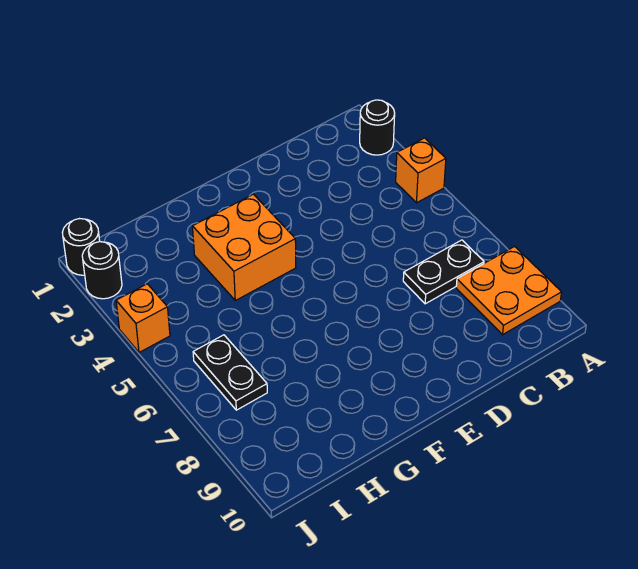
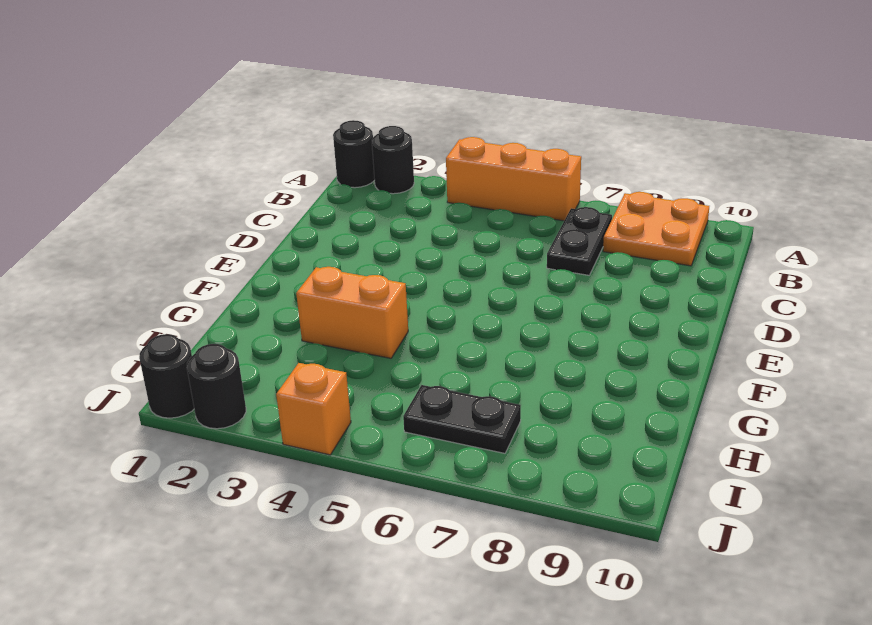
none -> black 1x1 round brick [333,120,375,188]
orange 1x1 brick [396,138,446,203] -> orange 1x3 brick [446,137,581,221]
orange 2x2 brick [193,194,296,300] -> orange 1x2 brick [296,267,408,358]

